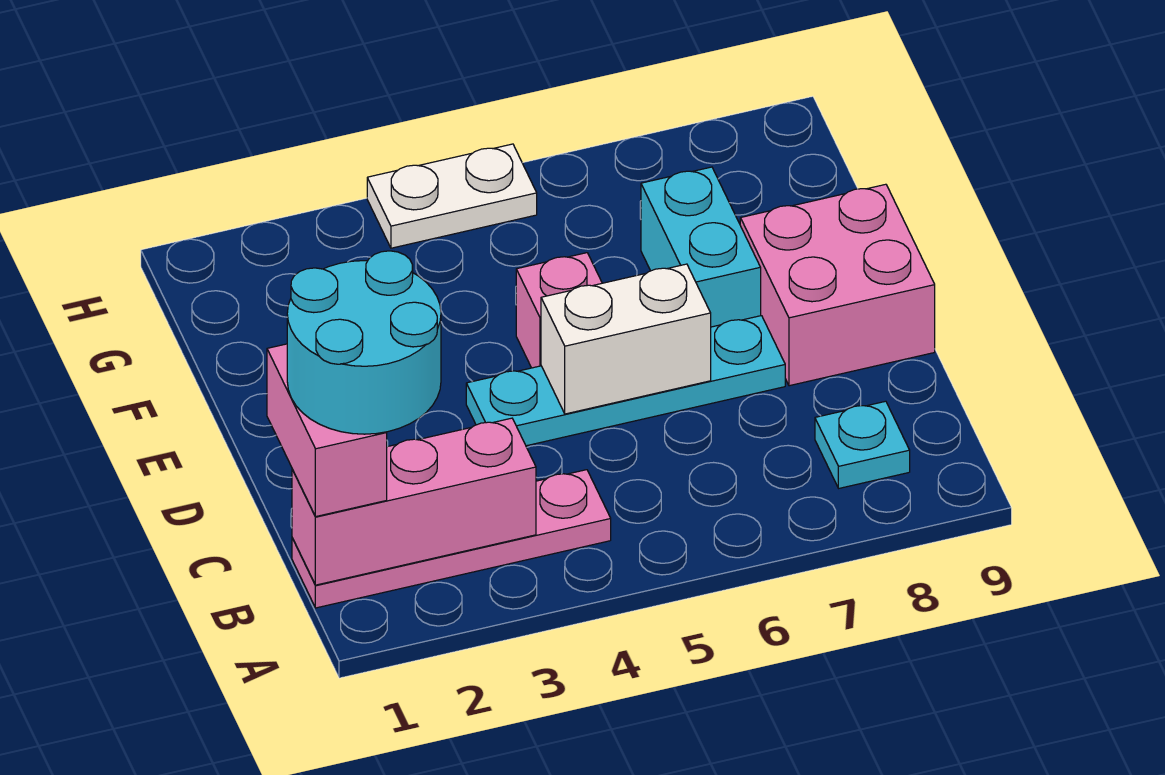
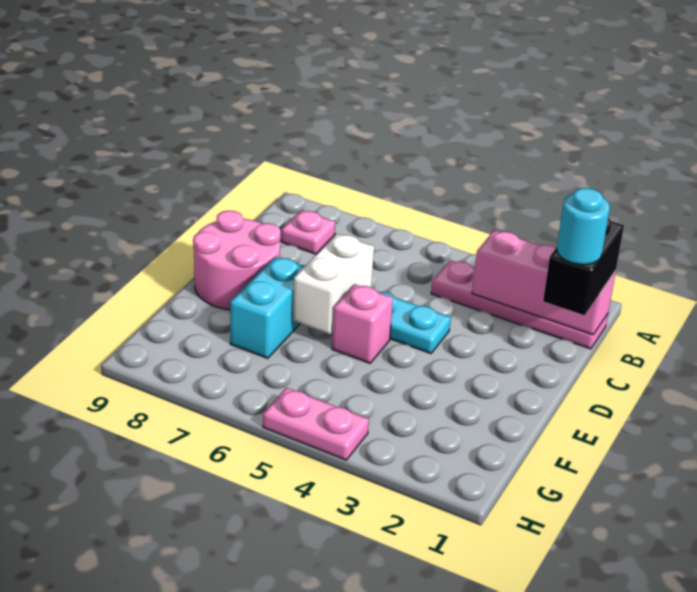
pink 1x2 brick [267,344,387,517] -> black 1x2 brick [543,218,624,315]
cyan 2x2 round brick [287,251,441,434] -> cyan 1x1 round brick [557,188,610,265]
cyan 1x1 plate [815,401,910,488] -> pink 1x1 plate [281,210,335,254]
white 1x2 brick [541,264,711,414] -> white 1x2 brick turned to [293,234,374,334]
pink 2x2 brick [740,184,935,386] -> pink 2x2 round brick [193,211,281,310]
white 1x2 plate [367,144,537,248] -> pink 1x2 plate [263,388,369,460]

